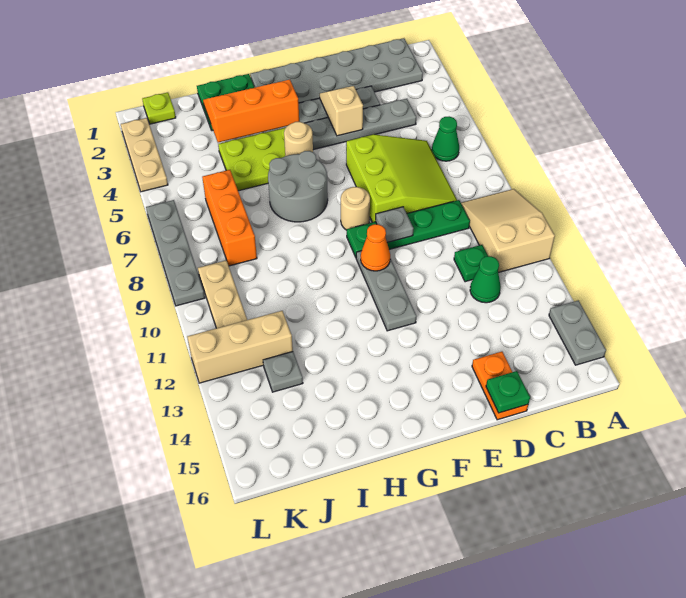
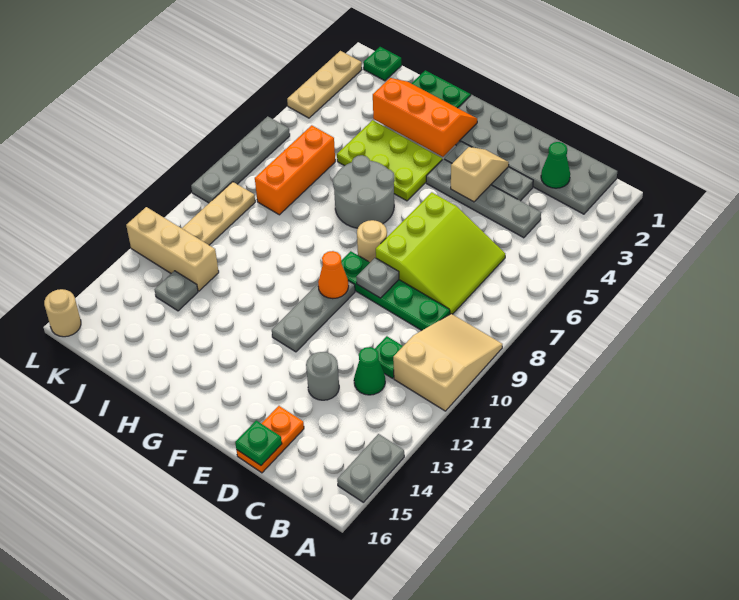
green 1x1 cone [432,116,459,161] -> green 1x1 cone moved to [541,142,570,188]
none -> grey 1x1 round brick [306,352,339,400]
tan 1x1 round brick [284,122,313,156] -> tan 1x1 round brick moved to [44,289,81,337]
lime 1x1 plate [142,92,176,124] -> green 1x1 plate [363,47,402,81]

